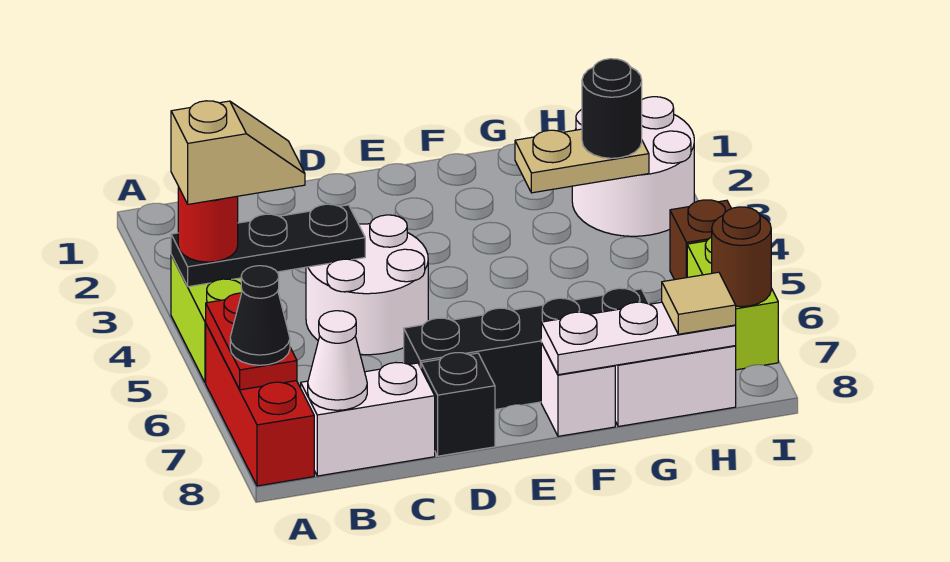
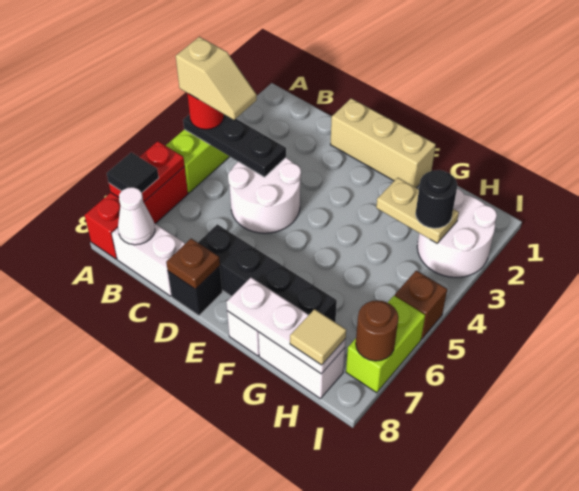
black 1x1 cone [230,266,290,365] -> black 1x1 tile [107,152,159,192]
none -> tan 1x3 brick [330,98,436,188]
none -> brown 1x1 plate [166,239,220,289]

